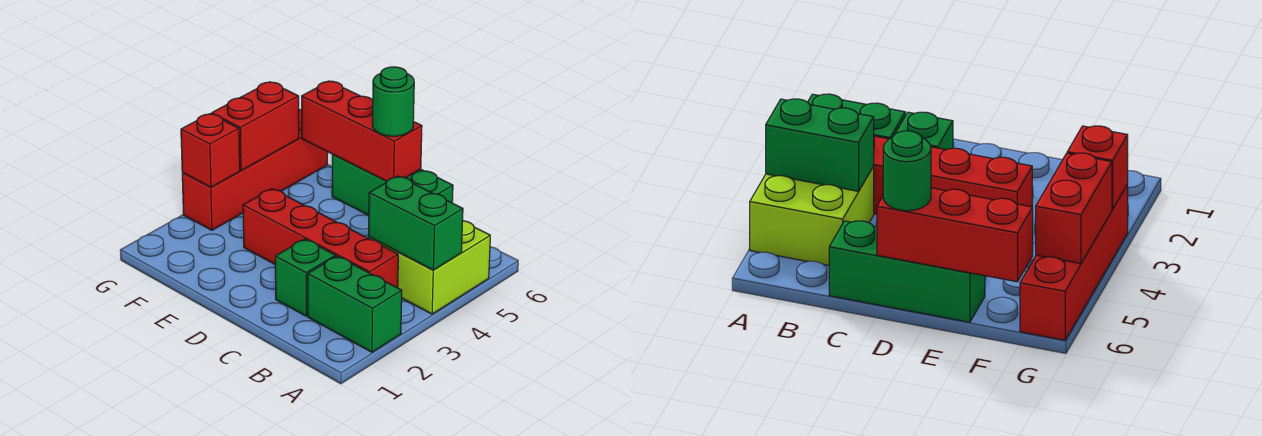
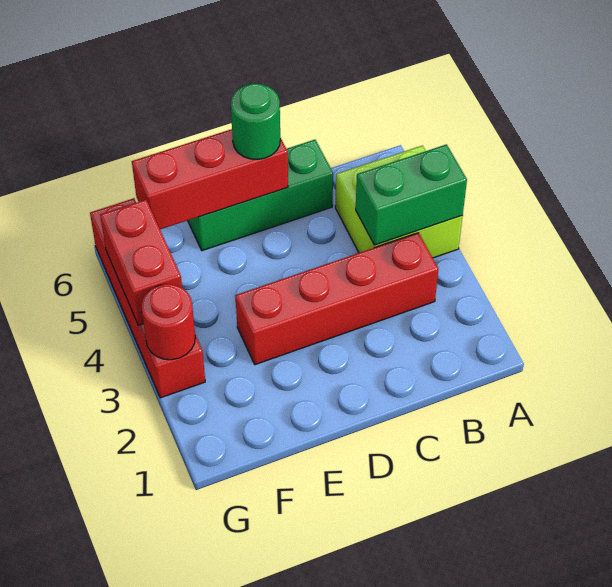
green 1x2 brick [308,256,402,352] -> none
green 1x1 brick [275,239,335,316] -> none
red 1x1 brick [181,114,240,187] -> red 1x1 round brick [141,284,195,360]

